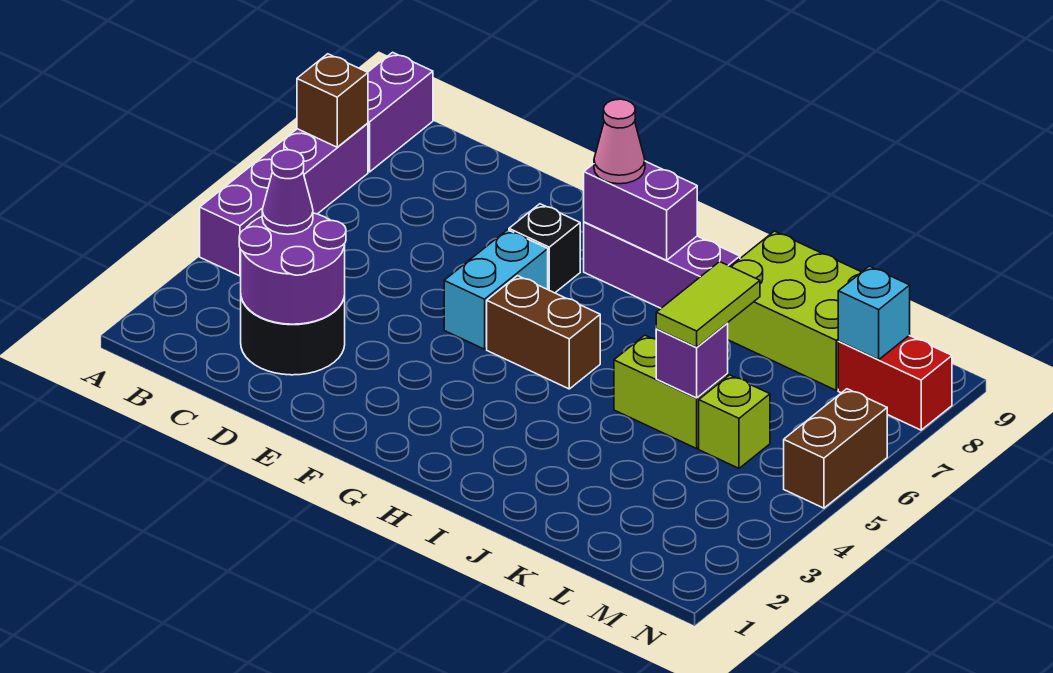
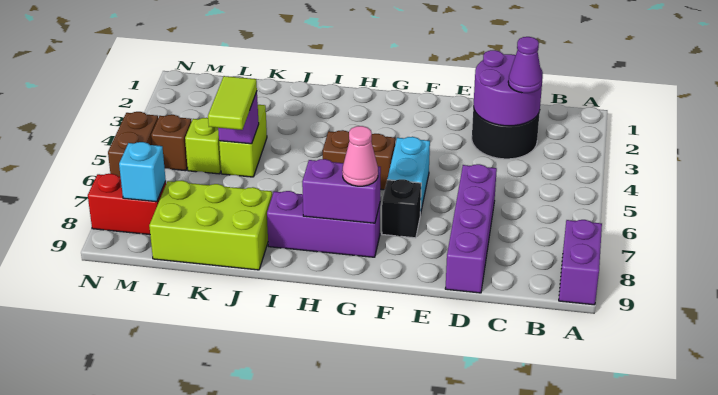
purple 1x4 brick [200,123,368,276] -> purple 1x4 brick moved to [445,164,497,293]
brown 1x1 brick [297,54,368,147] -> brown 1x1 brick moved to [151,115,192,171]
lime 1x2 brick [614,335,728,449] -> lime 1x2 brick turned to [219,105,267,177]

